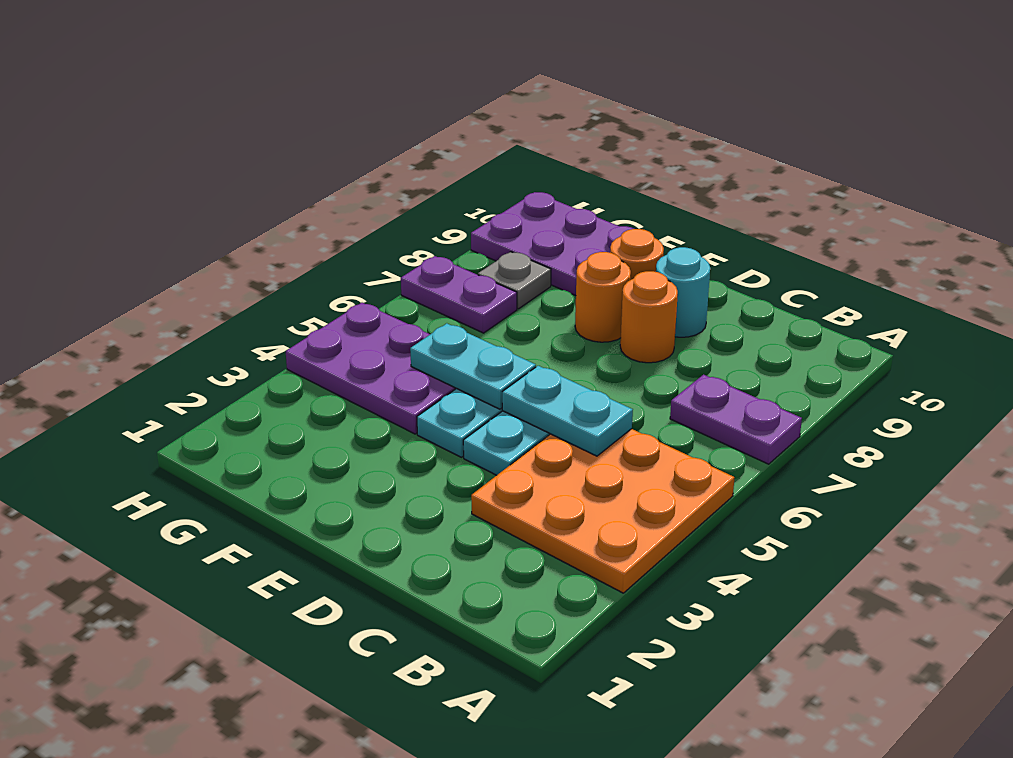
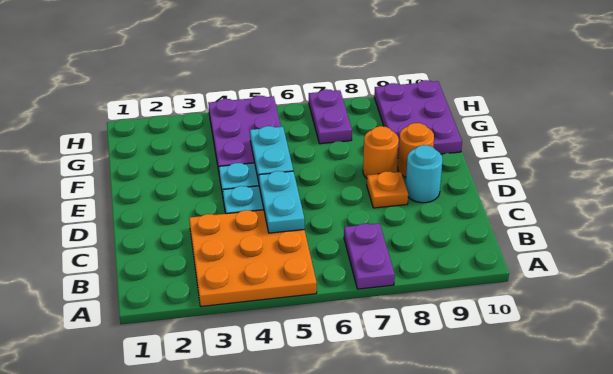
orange 1x1 round brick [620,271,678,363] -> orange 1x1 plate [367,171,408,208]
grey 1x1 plate [478,252,551,309] -> none

